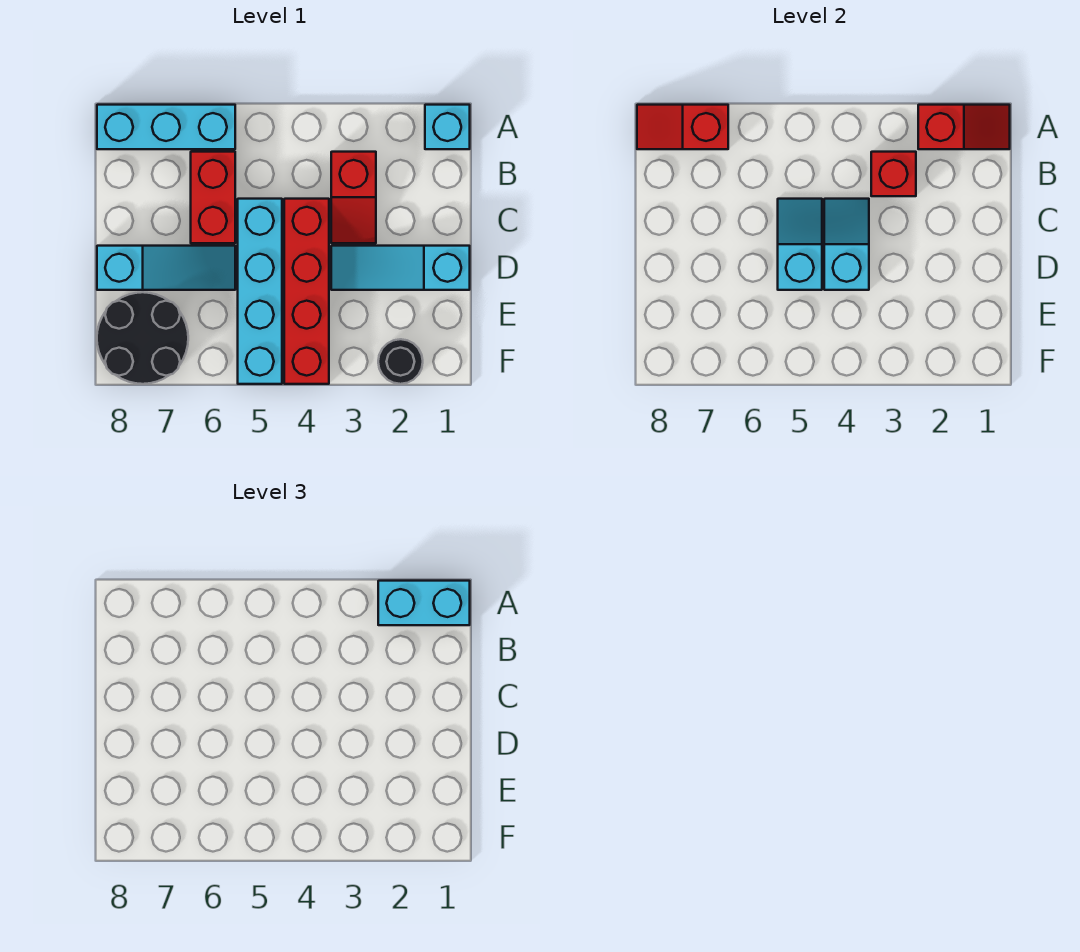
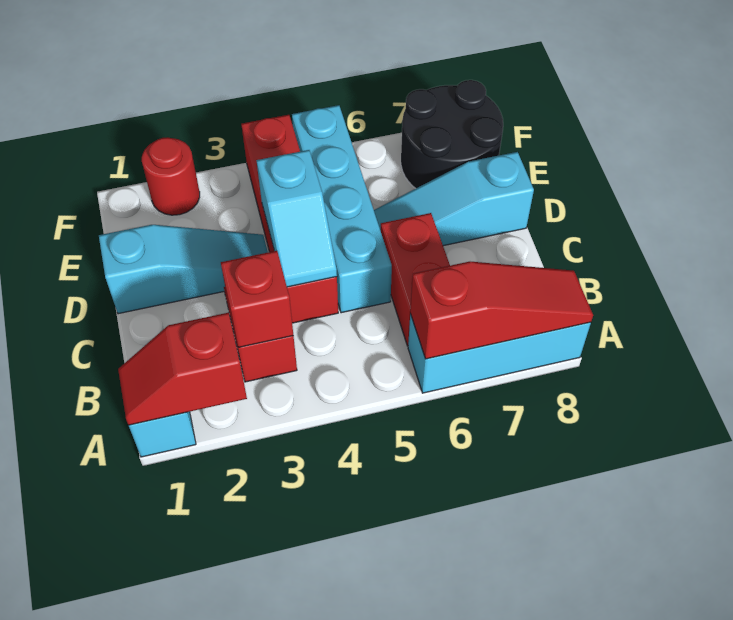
cyan 1x2 brick [378,581,470,625] -> none
red 1x2 slope [637,105,728,149] -> red 1x3 slope [410,262,593,359]
cyan 1x2 slope [778,199,822,290] -> none
black 1x1 round brick [378,339,423,384] -> red 1x1 round brick [142,137,200,215]

